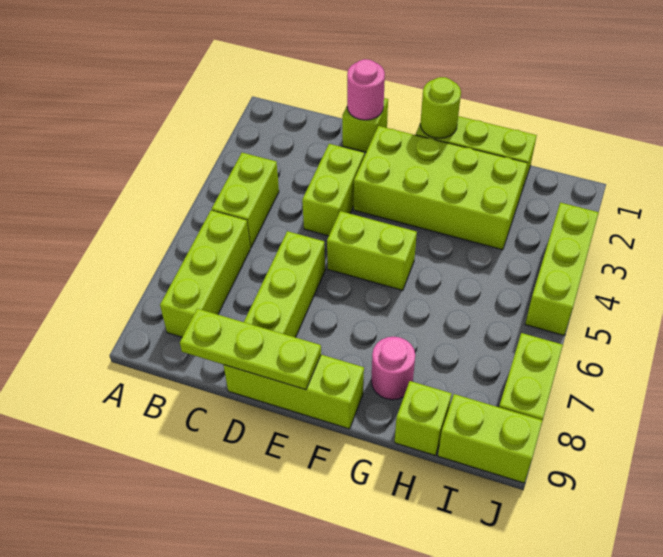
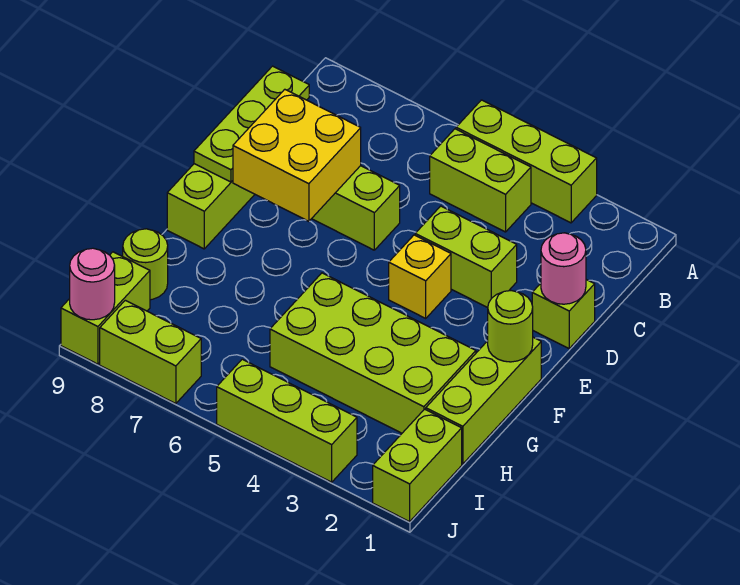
lime 1x3 brick [160,210,250,337] -> lime 1x3 brick moved to [456,100,597,223]
none -> yellow 2x2 brick [233,89,361,221]
lime 2x4 brick [354,126,528,250] -> lime 2x4 brick turned to [270,273,476,433]
none -> yellow 1x1 brick [389,235,451,318]
lime 1x2 brick [327,211,417,290] -> lime 1x2 brick moved to [373,409,462,522]
pink 1x1 round brick [371,337,415,400] -> pink 1x1 round brick moved to [70,248,115,320]
lime 1x1 brick [394,381,452,456] -> lime 1x1 round brick [123,229,168,300]

